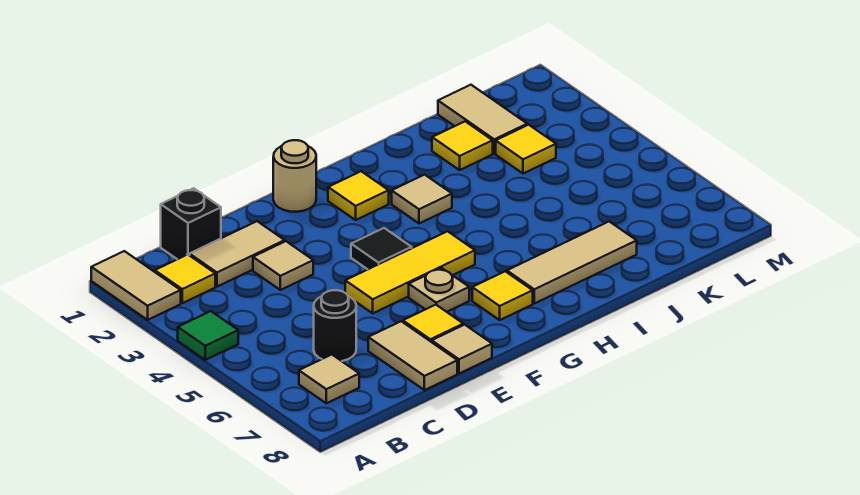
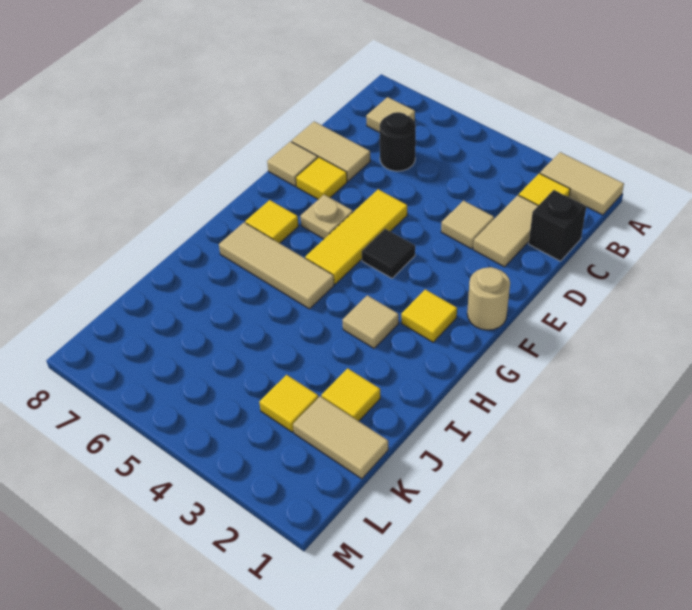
green 1x1 tile [178,311,238,360] -> none
tan 1x3 tile [507,221,637,304] -> tan 1x3 tile turned to [219,223,334,309]

